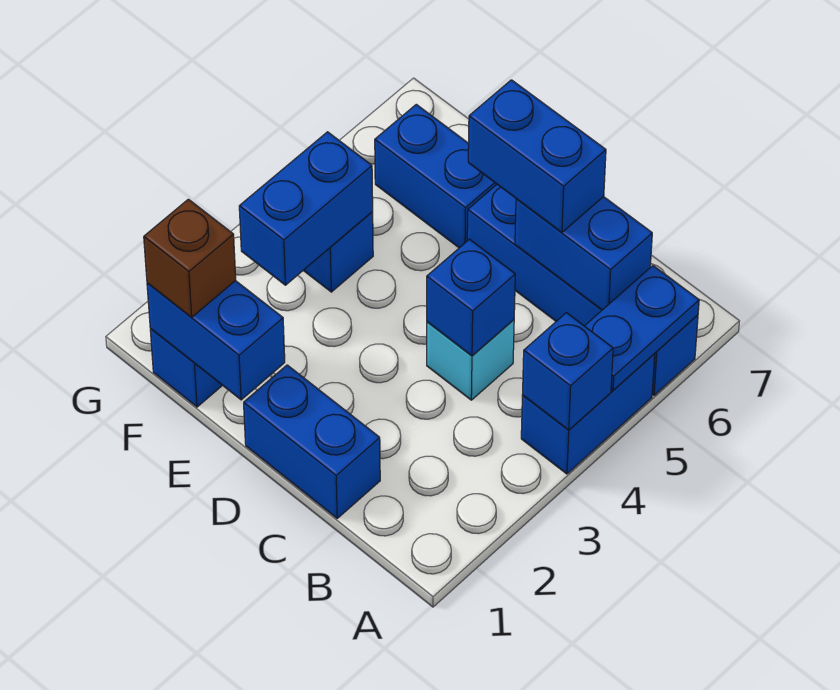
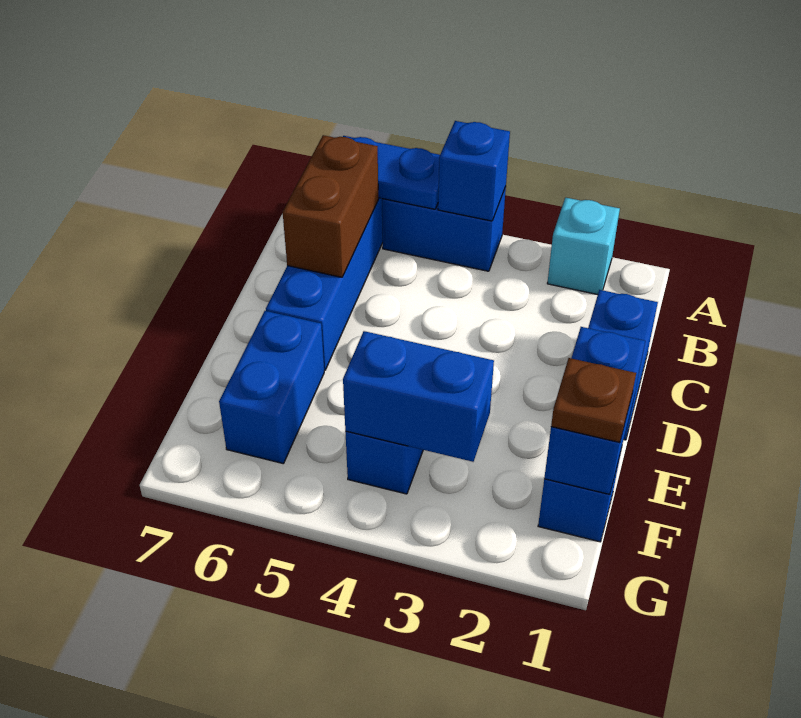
blue 1x2 brick [515,197,652,310] -> brown 1x2 brick [283,135,378,277]
cyan 1x1 brick [427,320,514,400] -> cyan 1x1 brick moved to [547,198,620,295]
blue 1x1 brick [427,239,515,356] -> none
blue 1x2 brick [468,80,606,232] -> none
brown 1x1 brick [144,199,236,318] -> brown 1x1 plate [551,358,636,443]

